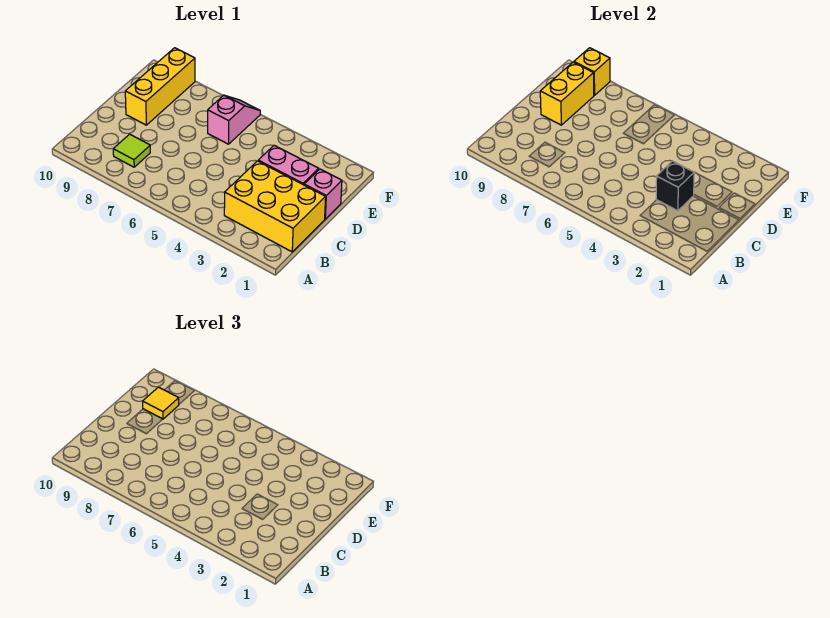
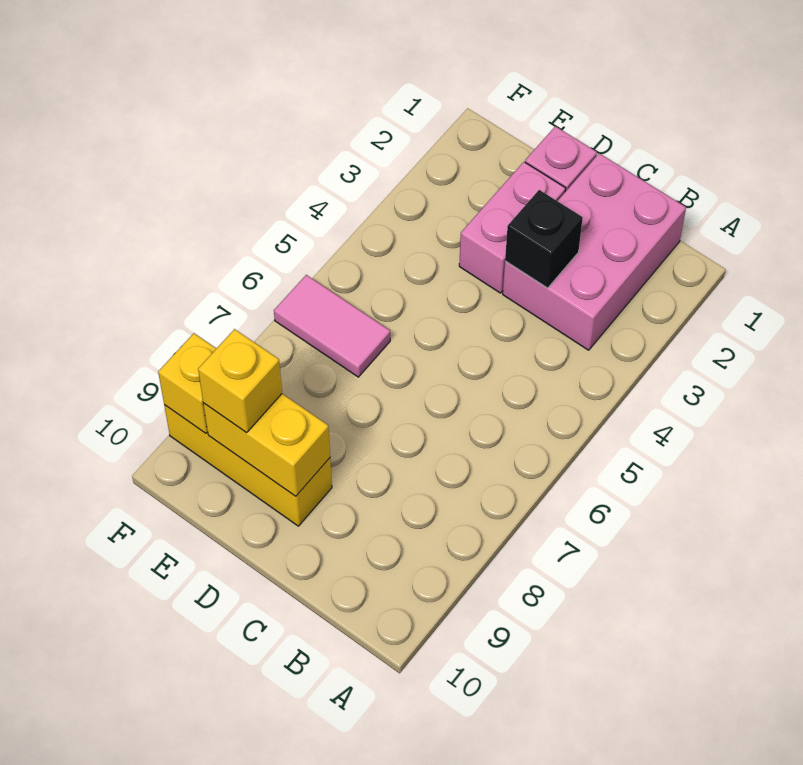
yellow 2x3 brick [224,161,326,252] -> pink 2x3 brick [503,153,686,350]
lime 1x1 tile [113,134,150,167] -> none
pink 1x2 slope [208,95,260,144] -> pink 1x2 tile [274,275,390,377]
yellow 1x1 tile [143,387,179,419] -> yellow 1x1 brick [198,329,282,433]

